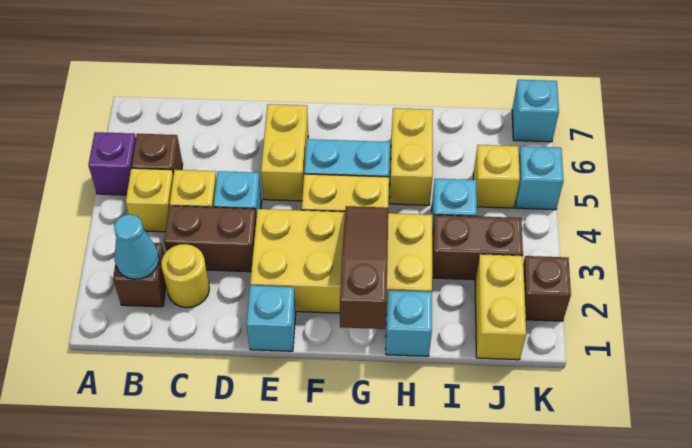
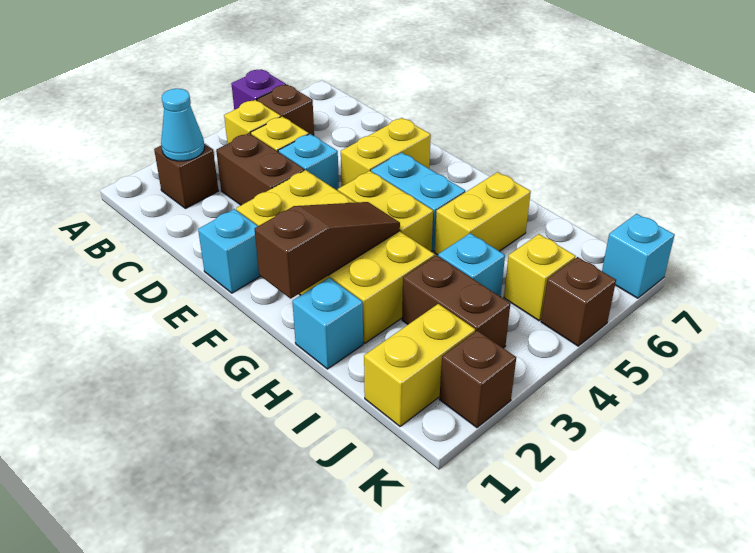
yellow 1x1 round brick [161,244,209,308] -> none
cyan 1x1 brick [516,146,564,210] -> brown 1x1 brick [541,257,616,346]

